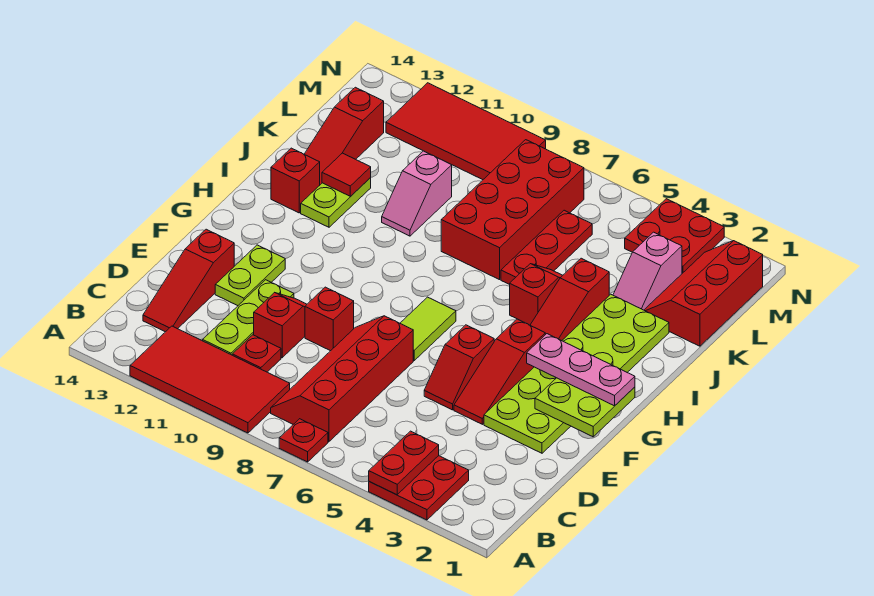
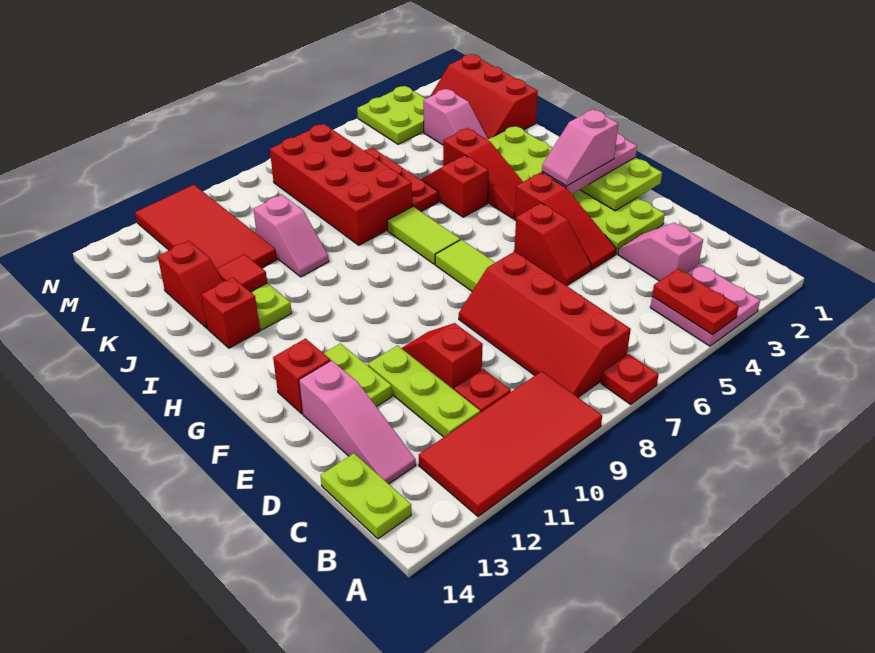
red 2x2 plate [369,456,469,520] -> pink 2x2 plate [650,264,760,346]
none -> lime 1x2 plate [320,453,411,539]
none -> pink 1x2 slope [618,223,703,281]
red 1x3 slope [143,229,234,332] -> pink 1x3 slope [299,360,416,484]
red 1x1 brick [305,287,354,351] -> red 1x1 brick moved to [273,339,330,414]
none -> pink 1x2 slope [542,109,618,186]
none -> lime 1x2 tile [387,207,460,264]
red 1x3 slope [304,87,384,185] -> red 1x2 slope [158,241,223,328]
red 2x2 plate [625,199,724,273] -> lime 2x2 plate [357,86,426,144]
red 2x4 tile [386,83,546,180] -> red 2x4 tile turned to [135,185,277,269]

